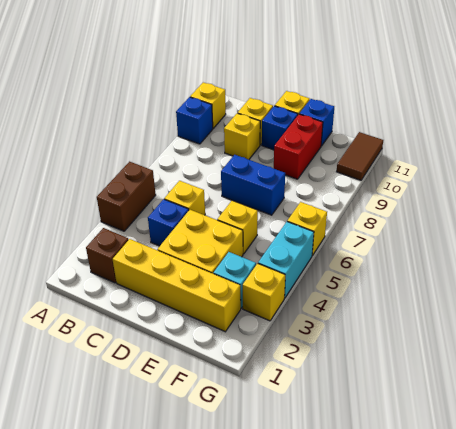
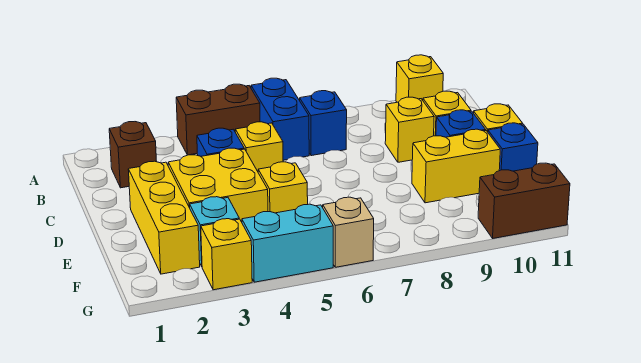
blue 1x1 brick [176,97,213,144] -> blue 1x1 brick moved to [300,91,347,156]
yellow 1x4 brick [113,239,241,332] -> yellow 1x3 brick [128,161,200,274]
blue 1x2 brick [221,155,285,215] -> blue 1x2 brick moved to [251,78,309,160]
red 1x2 brick [274,114,323,179] -> yellow 1x2 brick [412,129,500,203]
yellow 1x1 brick [287,202,327,256] -> tan 1x1 brick [323,197,374,267]
brown 1x2 tile [337,132,383,180] -> brown 1x2 brick [478,163,570,238]

